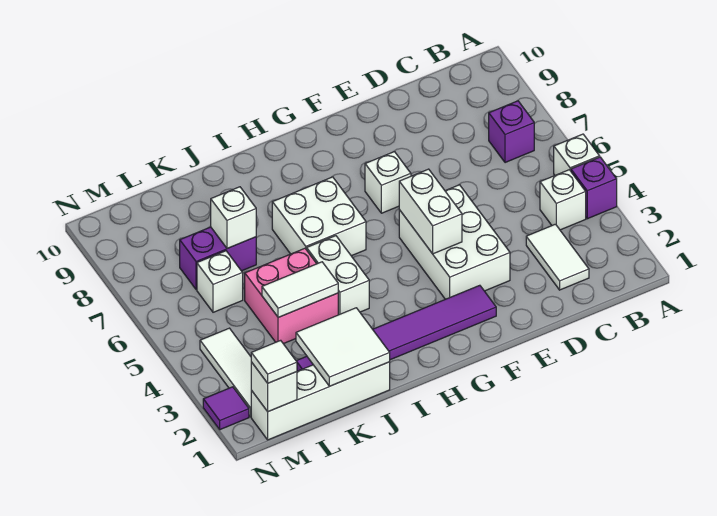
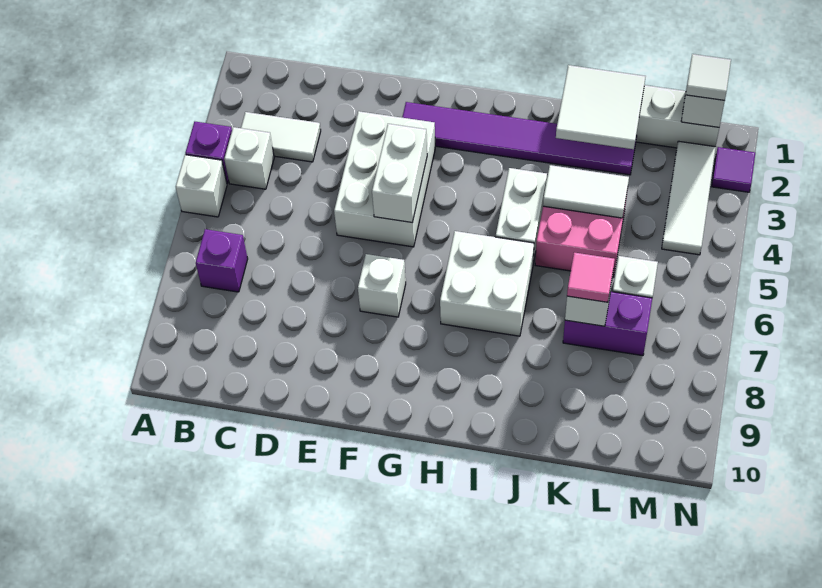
white 1x2 tile [526,224,589,290] -> white 1x2 tile turned to [241,112,321,162]
none -> pink 1x1 tile [567,253,615,302]

